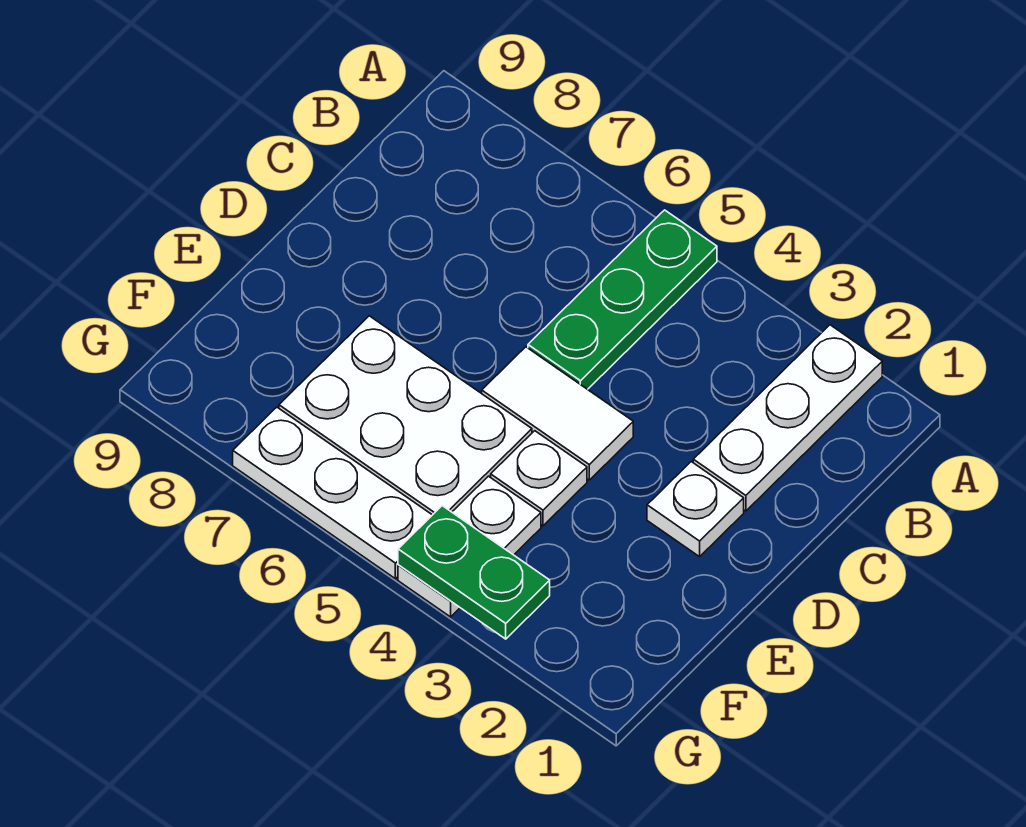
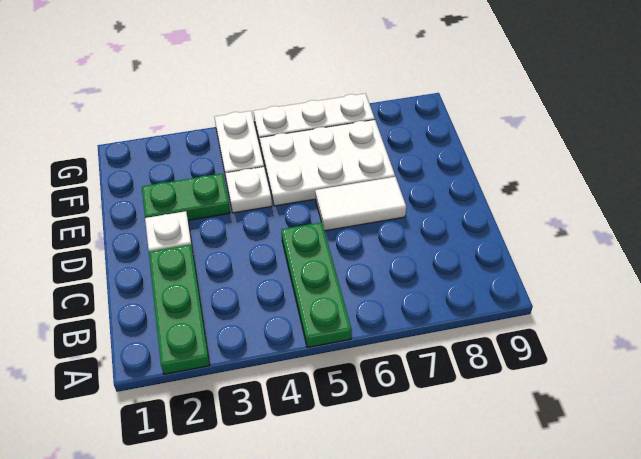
white 1x3 plate [693,325,882,511] -> green 1x3 plate [149,245,210,374]
white 1x2 tile [482,347,633,480] -> white 1x2 tile moved to [315,177,406,231]
green 1x2 plate [398,506,550,639] -> green 1x2 plate moved to [142,173,230,220]

